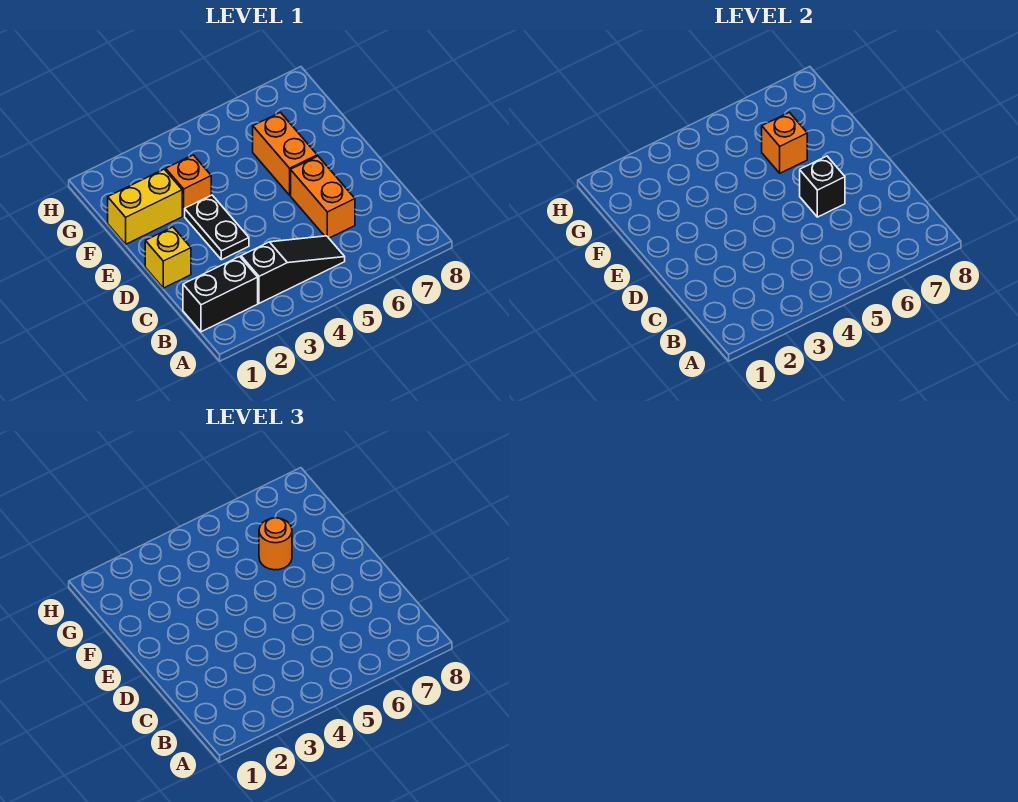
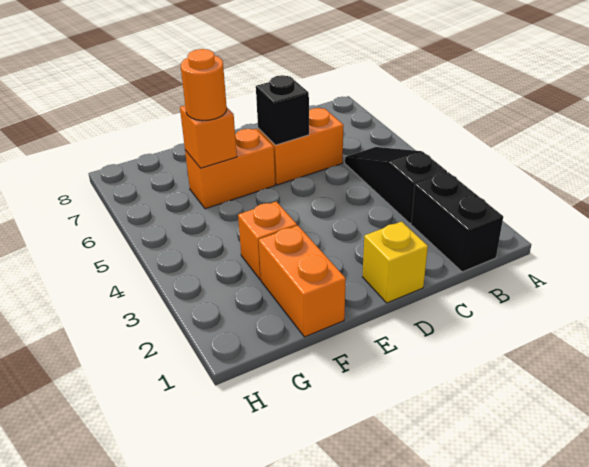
black 1x2 plate [185,195,249,260] -> none
yellow 1x2 brick [108,169,182,244] -> orange 1x2 brick [259,226,346,337]

